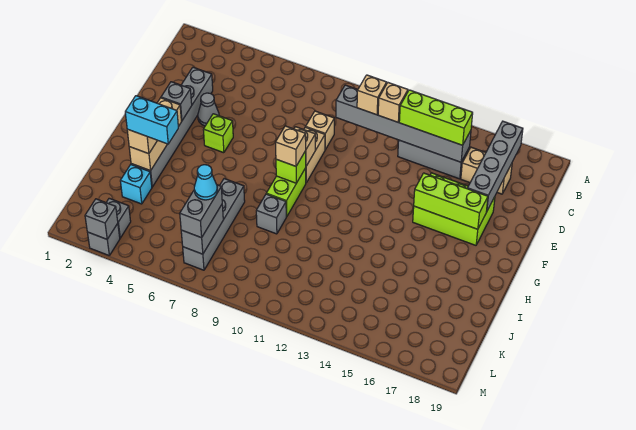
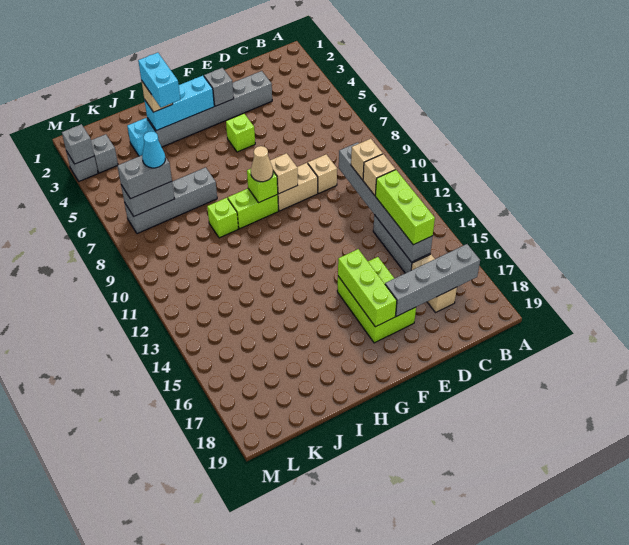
grey 1x1 cone [198,93,219,126] -> none
tan 1x3 brick [129,98,181,171] -> cyan 1x3 brick [144,76,214,131]
tan 1x1 brick [276,126,306,166] -> tan 1x1 cone [251,146,273,182]
grey 1x1 brick [256,194,286,234] -> lime 1x1 brick [207,198,238,238]

